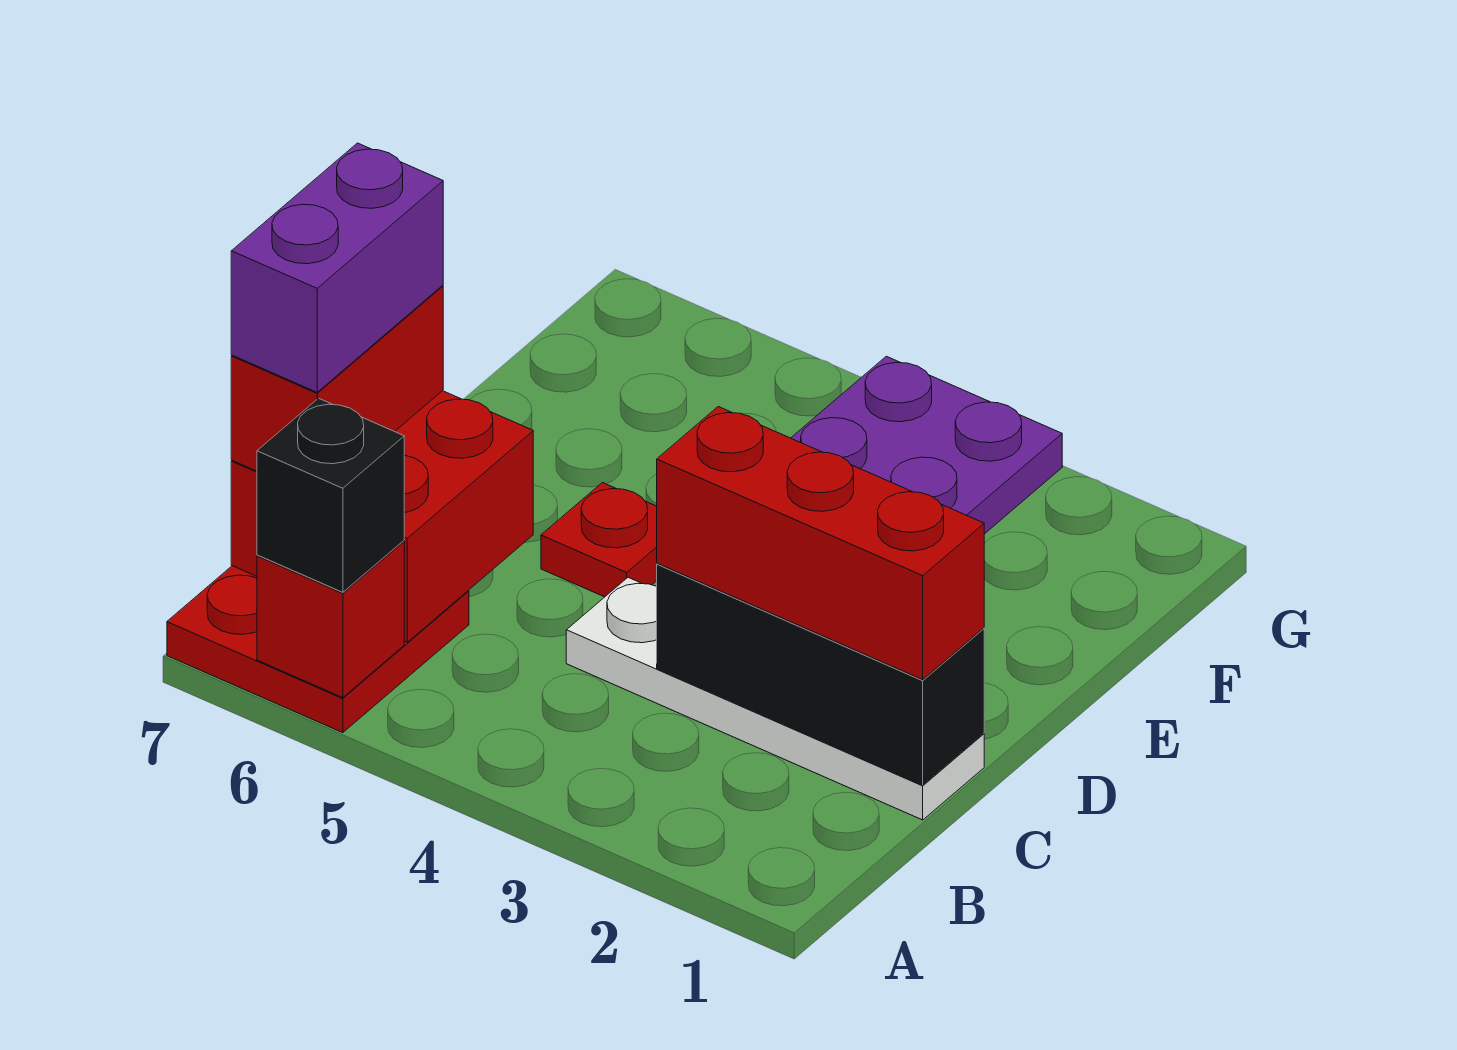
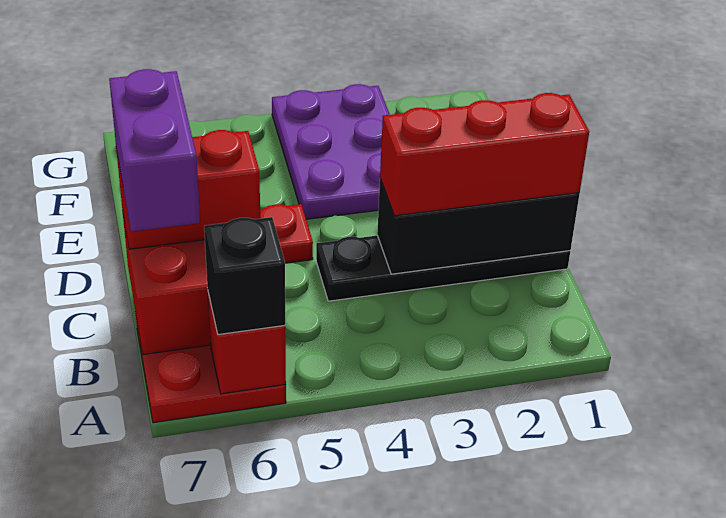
red 1x2 brick [231,285,443,471] -> red 1x2 brick turned to [116,130,260,249]
white 1x4 plate [566,577,984,820] -> black 1x4 plate [316,235,570,301]

